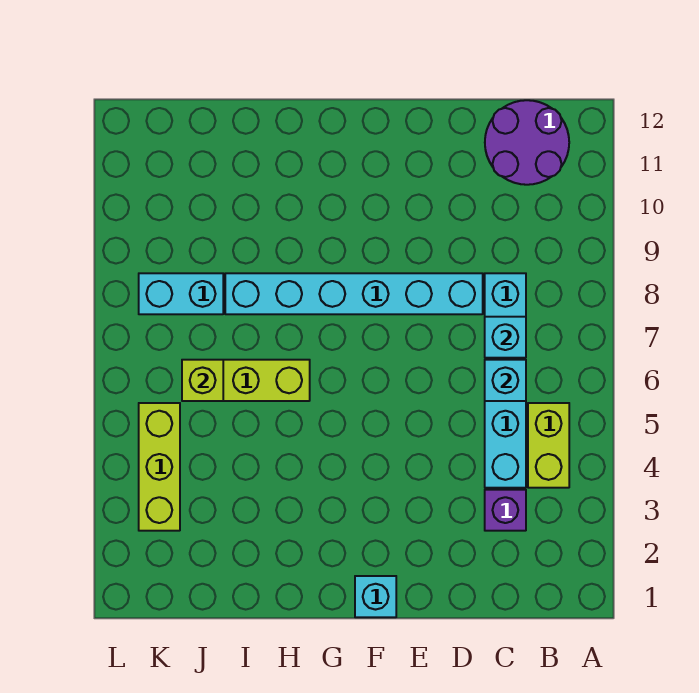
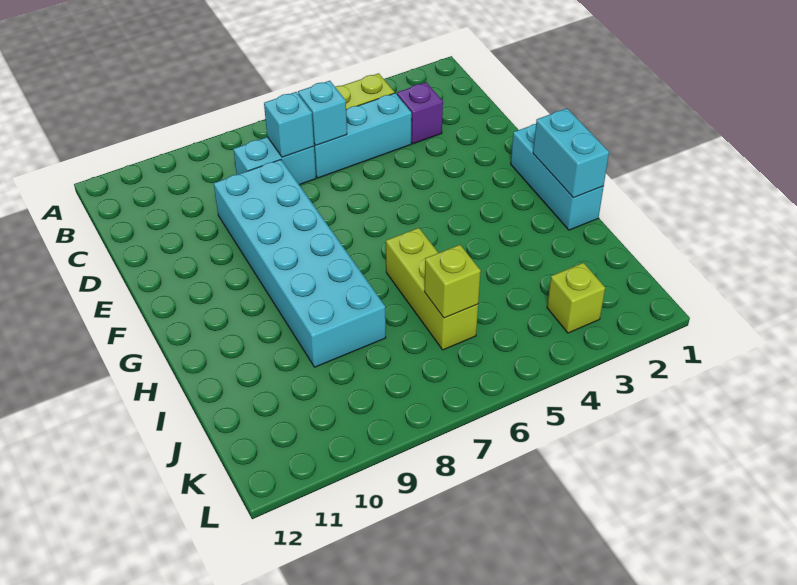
purple 2x2 round brick [485,100,569,185] -> none
cyan 1x6 brick [225,273,483,314] -> cyan 2x6 brick [214,160,386,367]
cyan 1x1 brick [355,576,396,617] -> cyan 1x3 brick [511,124,604,230]
cyan 1x2 brick [139,273,223,314] -> cyan 1x2 brick moved to [533,108,609,198]
lime 1x3 brick [139,403,180,531] -> lime 1x1 brick [547,263,605,333]

